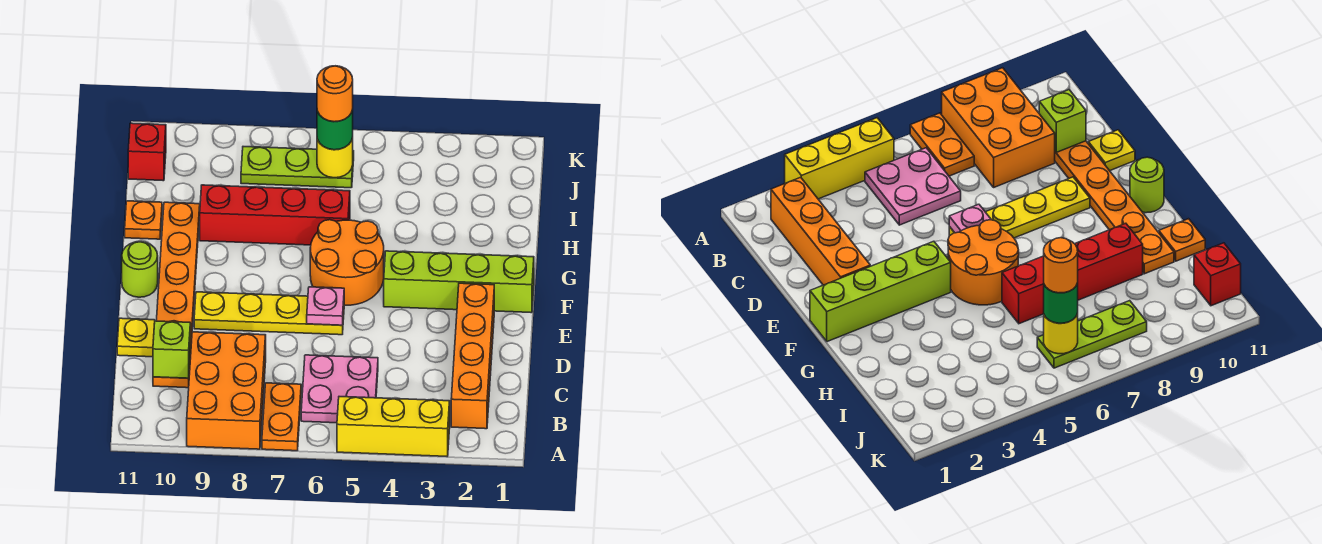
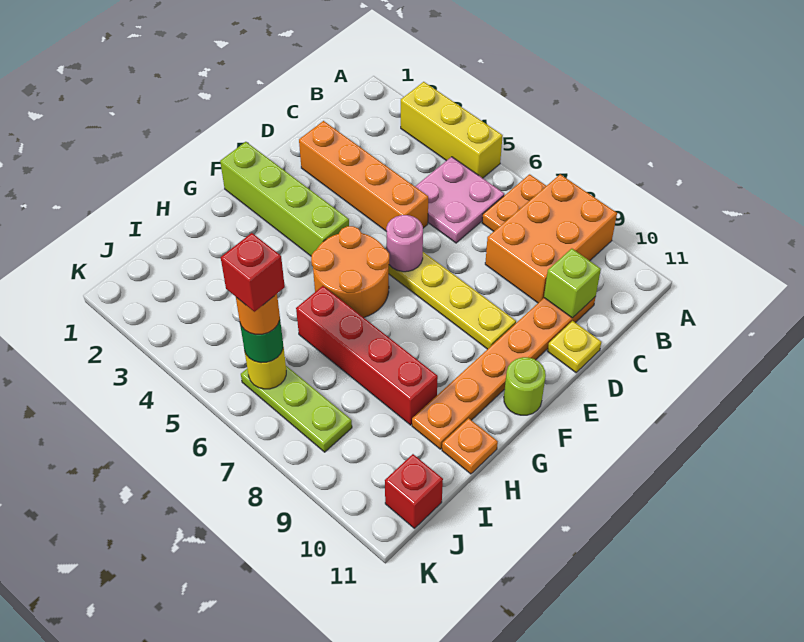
orange 1x4 brick [451,283,494,429] -> orange 1x4 brick turned to [299,121,428,232]
pink 1x1 plate [307,287,344,325] -> pink 1x1 round brick [386,215,423,272]
none -> red 1x1 brick [221,233,285,312]

